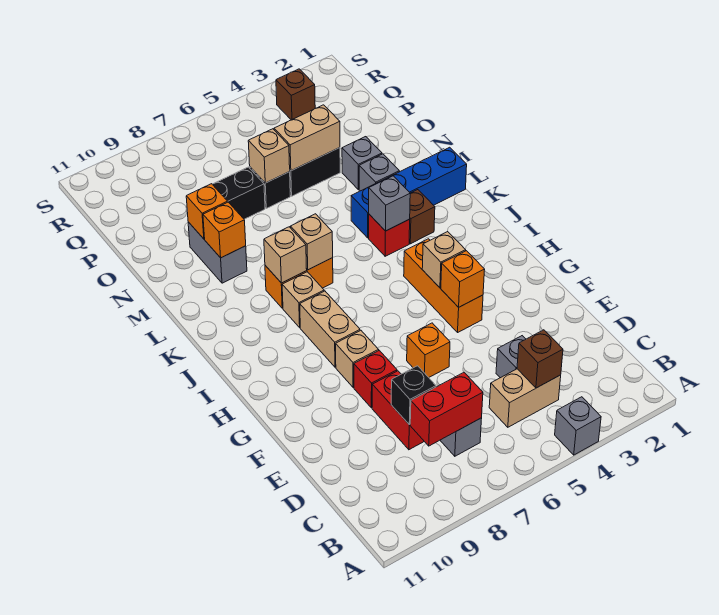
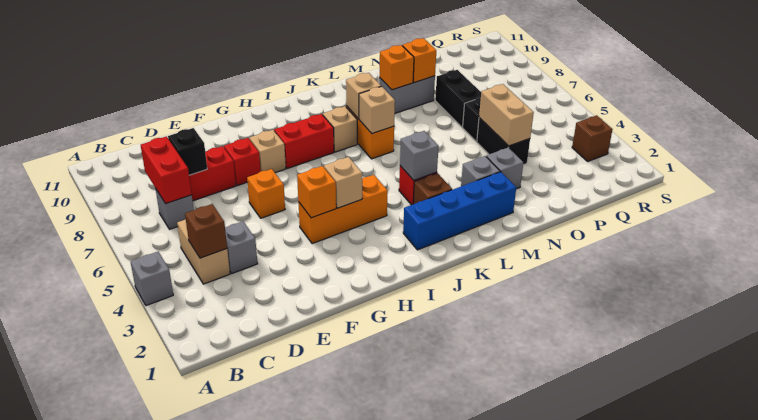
tan 1x2 brick [300,291,360,367] -> red 1x2 brick [274,114,334,169]
blue 1x4 brick [351,147,467,238] -> blue 1x4 brick turned to [403,172,516,250]
tan 1x1 brick [248,129,290,183] -> none

